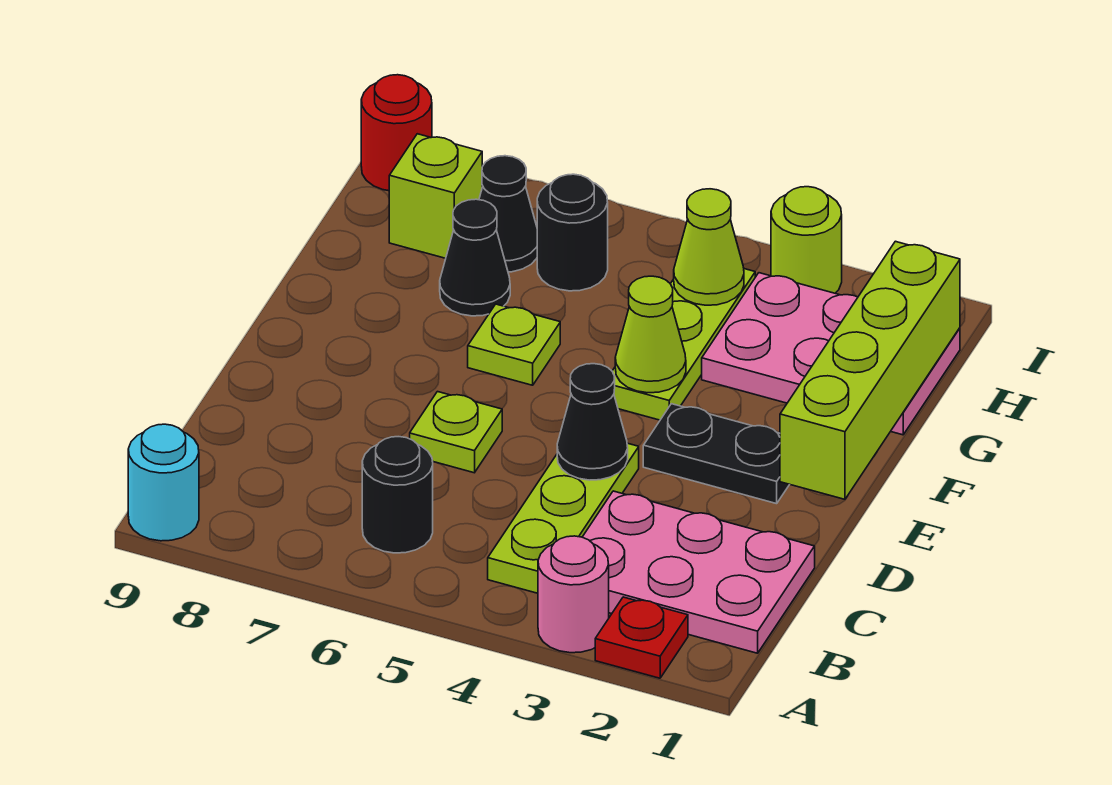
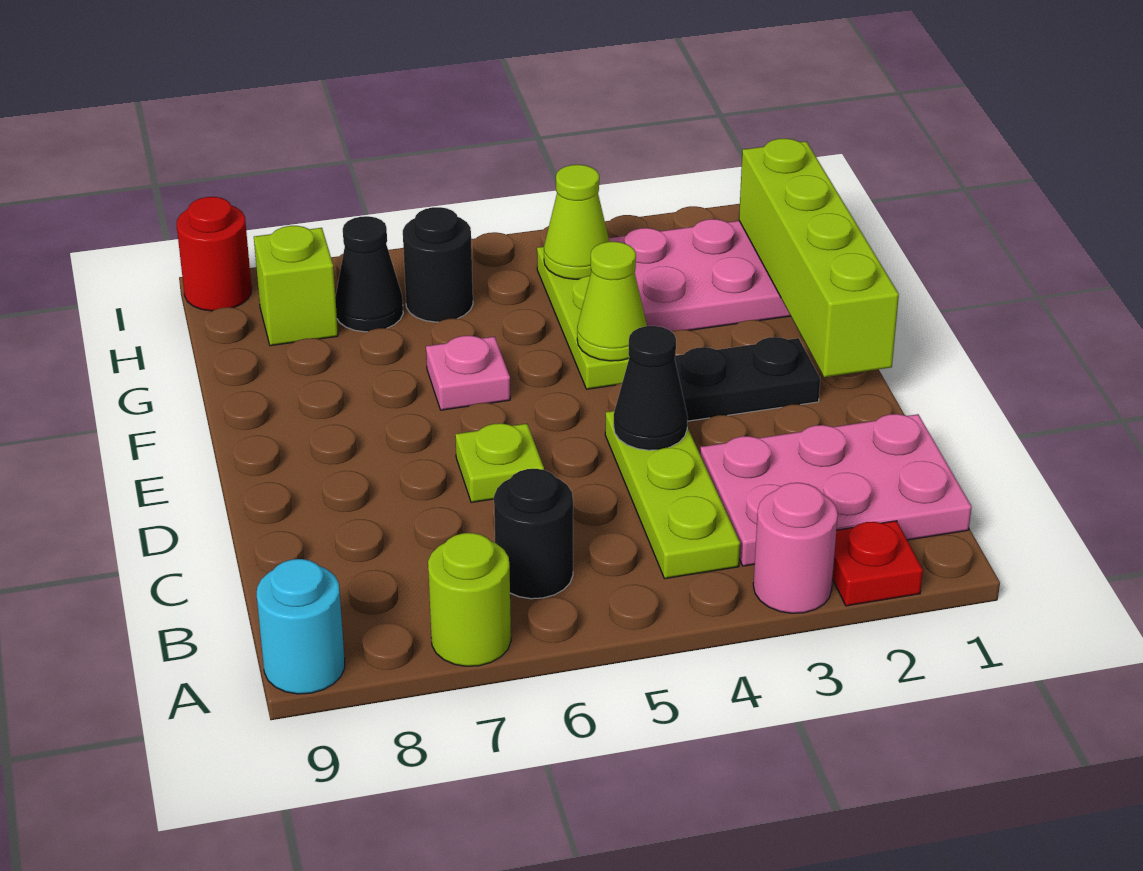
lime 1x1 plate [468,304,560,385] -> pink 1x1 plate [426,336,510,410]
black 1x1 cone [440,199,510,316] -> none
lime 1x1 round brick [771,187,842,293] -> lime 1x1 round brick moved to [428,533,511,666]

